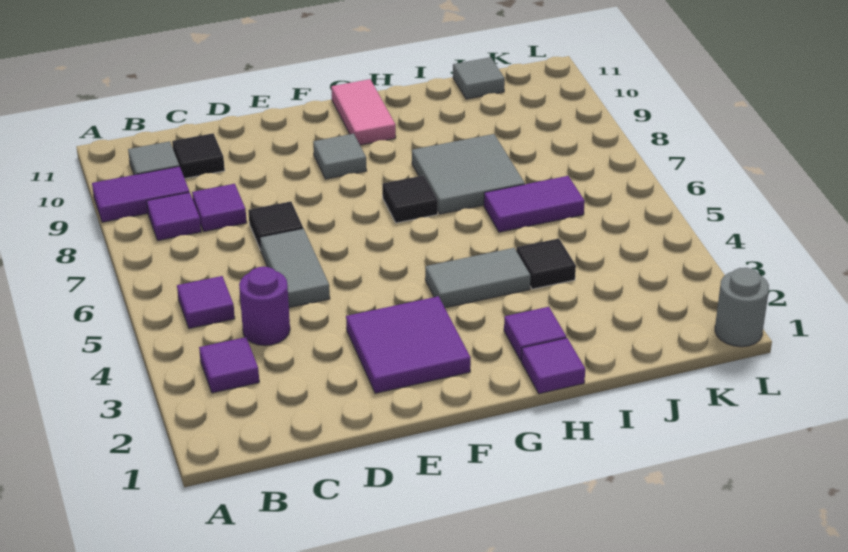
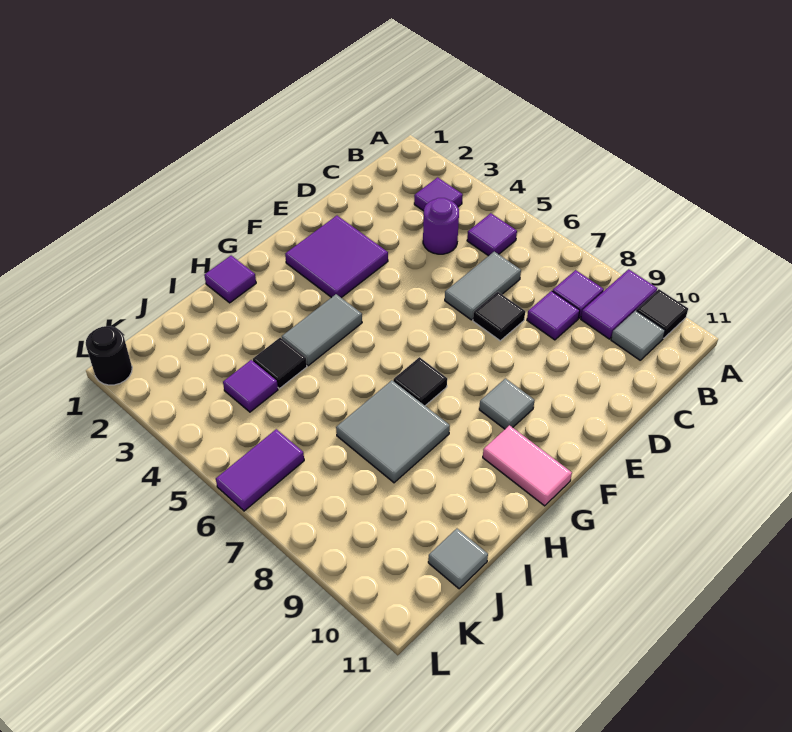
black 1x1 tile [172,133,225,178] -> black 1x1 tile moved to [636,289,688,338]
grey 1x2 tile [260,229,330,308] -> grey 1x2 tile turned to [445,252,521,320]
purple 1x1 tile [504,307,566,361] -> purple 1x1 tile moved to [223,360,278,412]
purple 1x2 tile [484,176,585,232] -> purple 1x2 tile moved to [216,429,304,511]
grey 1x1 round brick [715,268,769,347] -> black 1x1 round brick [86,326,132,385]

